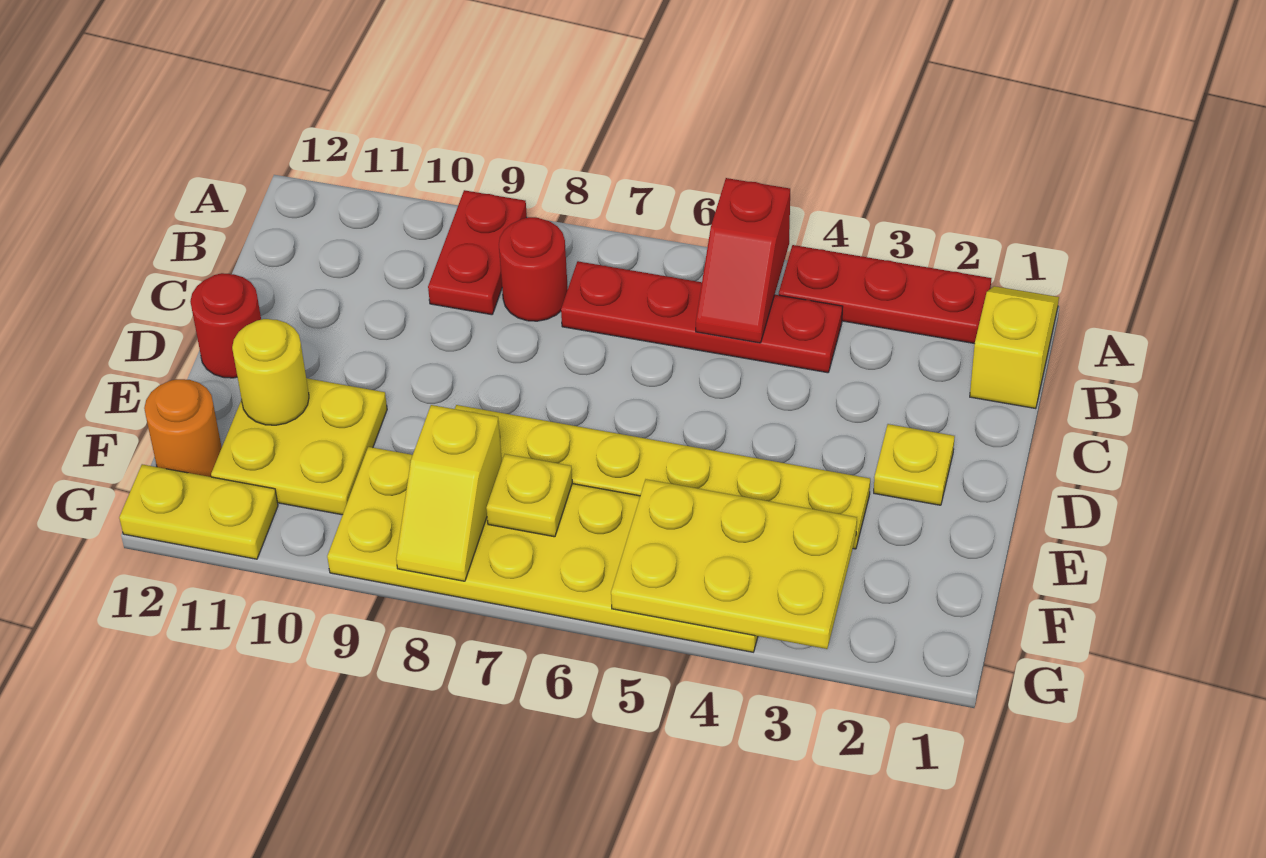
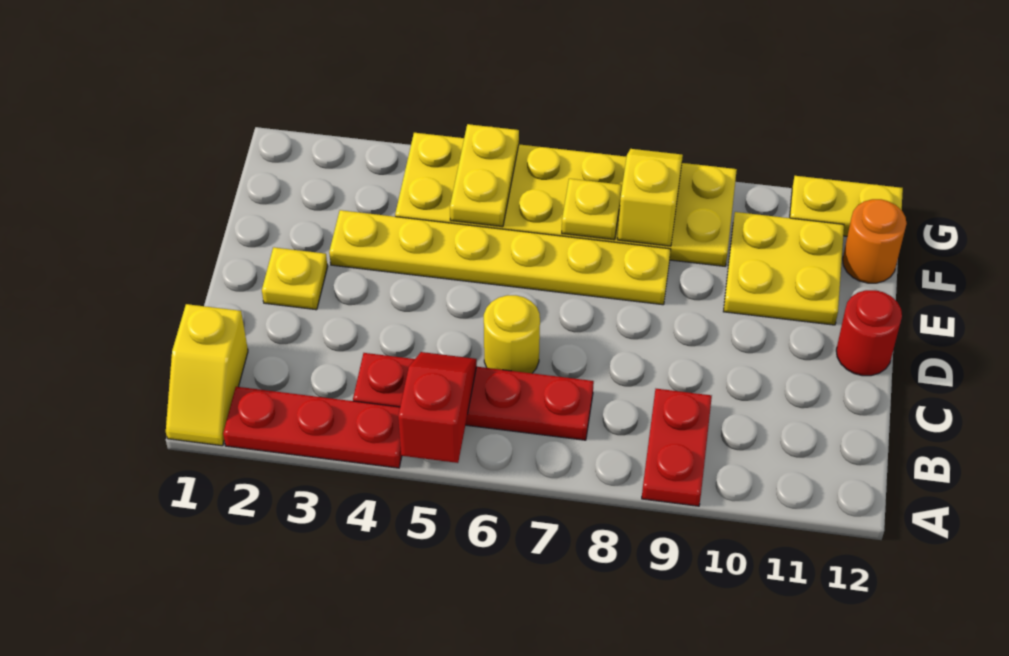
red 1x1 round brick [499,217,568,321] -> none
yellow 1x1 round brick [232,319,309,425] -> yellow 1x1 round brick moved to [484,295,540,373]
yellow 2x3 plate [611,479,857,649] -> yellow 1x2 plate [450,124,519,227]

